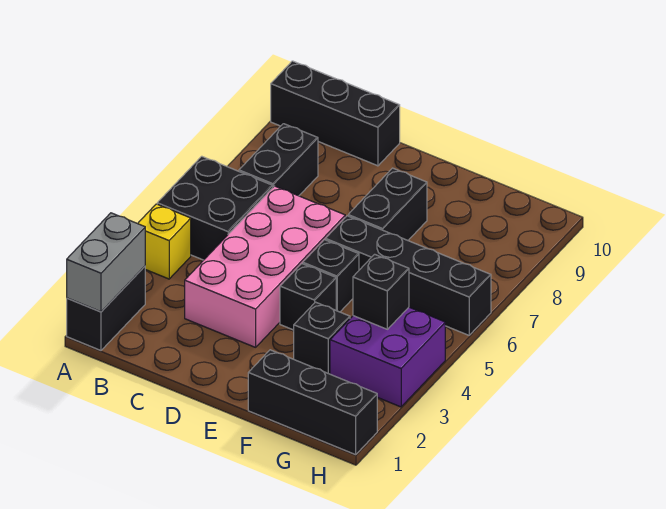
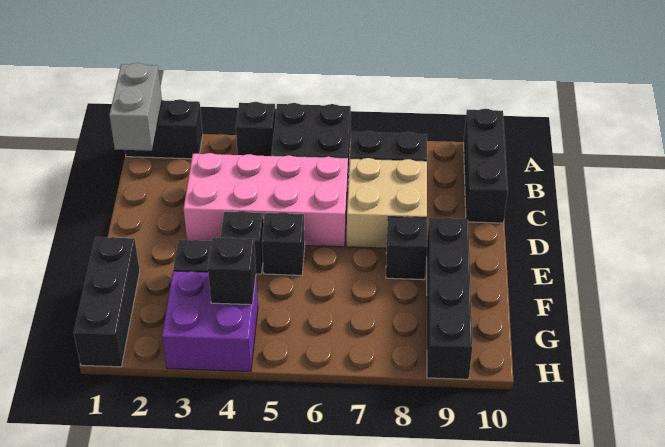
grey 1x2 brick [67,213,145,312] -> grey 1x2 brick turned to [109,63,162,151]
yellow 1x1 brick [138,204,191,279] -> black 1x1 brick [236,102,276,156]
none -> tan 2x2 brick [347,158,427,248]
black 1x4 brick [325,216,491,335] -> black 1x4 brick moved to [427,218,472,379]
black 1x2 brick [348,168,427,240] -> black 1x1 brick [386,216,427,280]

